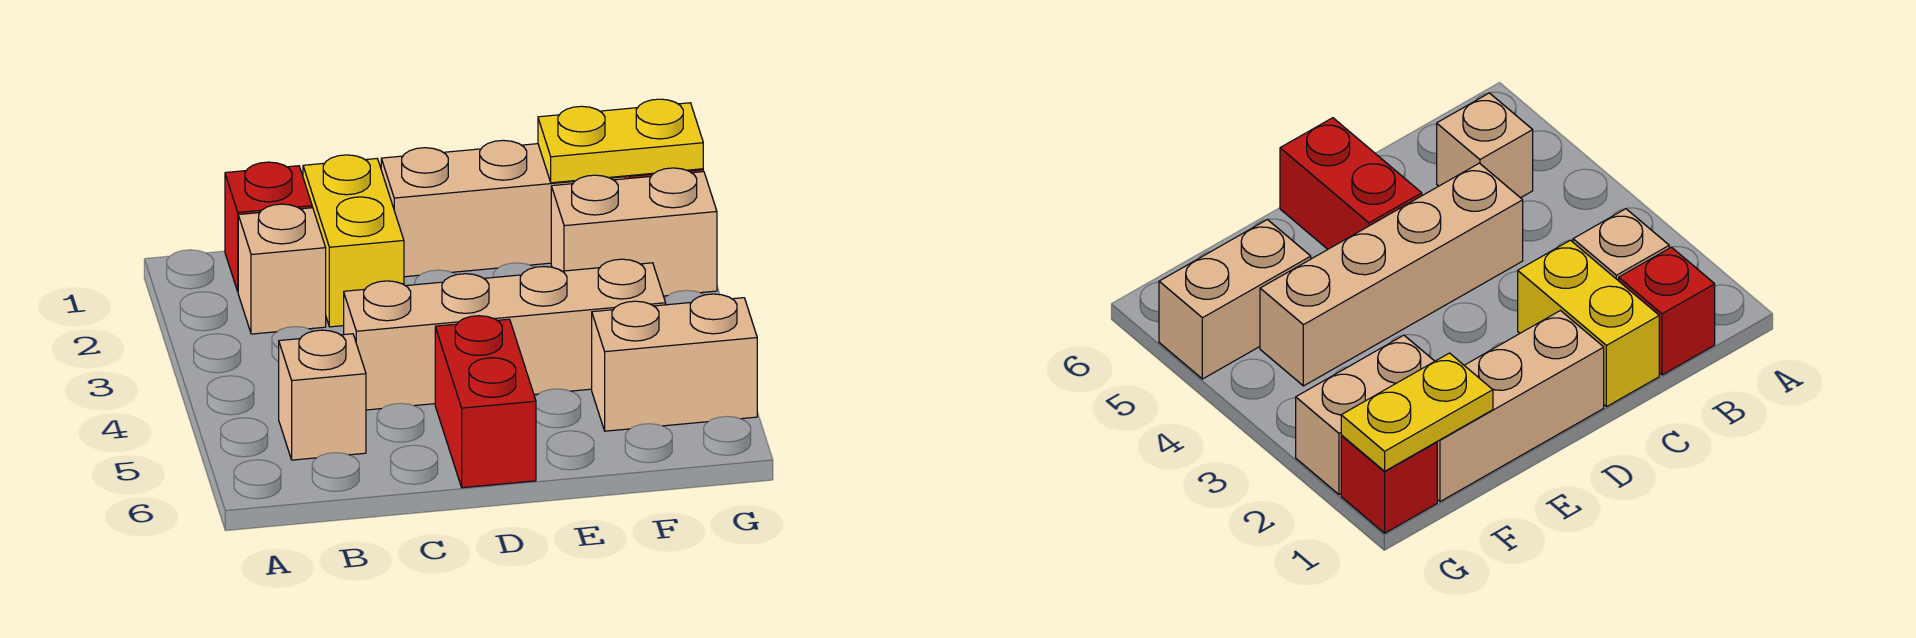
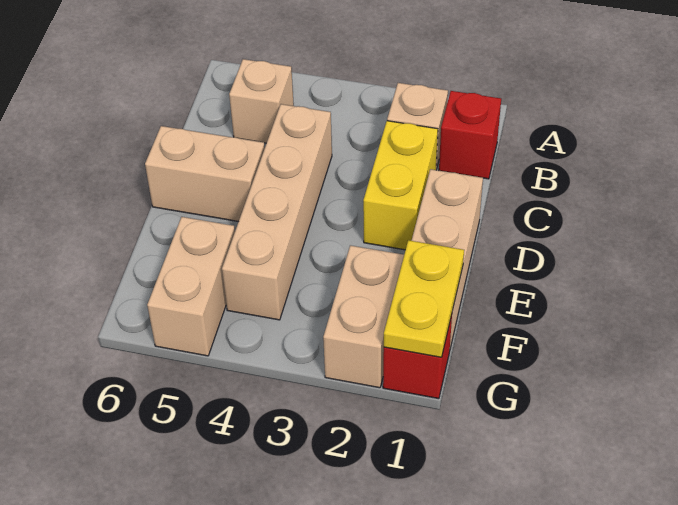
yellow 1x2 brick [303,155,404,327] -> yellow 1x2 brick turned to [363,121,438,250]
red 1x2 brick [435,316,536,488] -> tan 1x2 brick [145,126,265,222]

